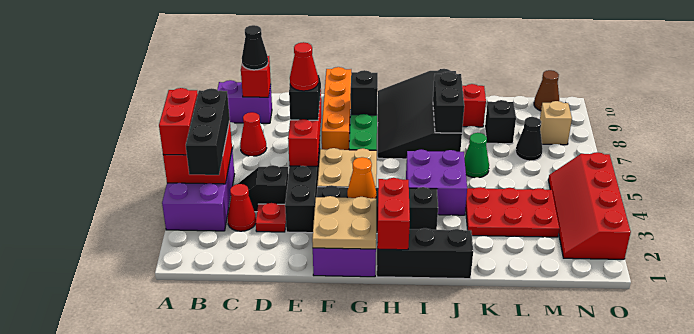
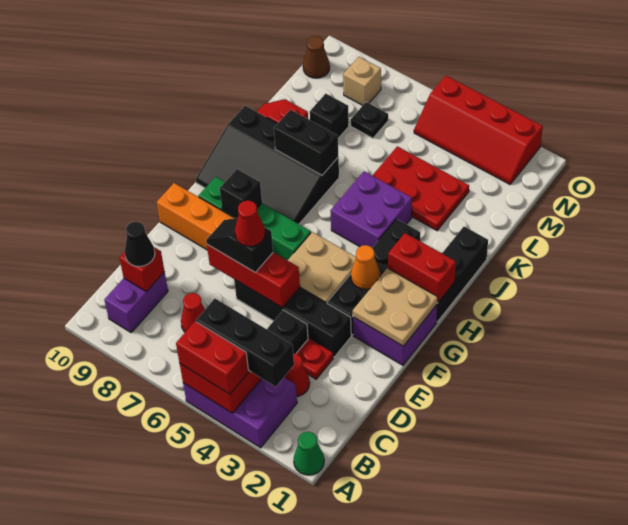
red 2x3 plate [465,187,559,237] -> red 2x3 plate turned to [372,146,469,230]
green 1x1 cone [464,133,489,178] -> green 1x1 cone moved to [294,432,324,475]
black 1x1 cone [516,117,543,161] -> black 1x1 plate [350,102,388,138]

